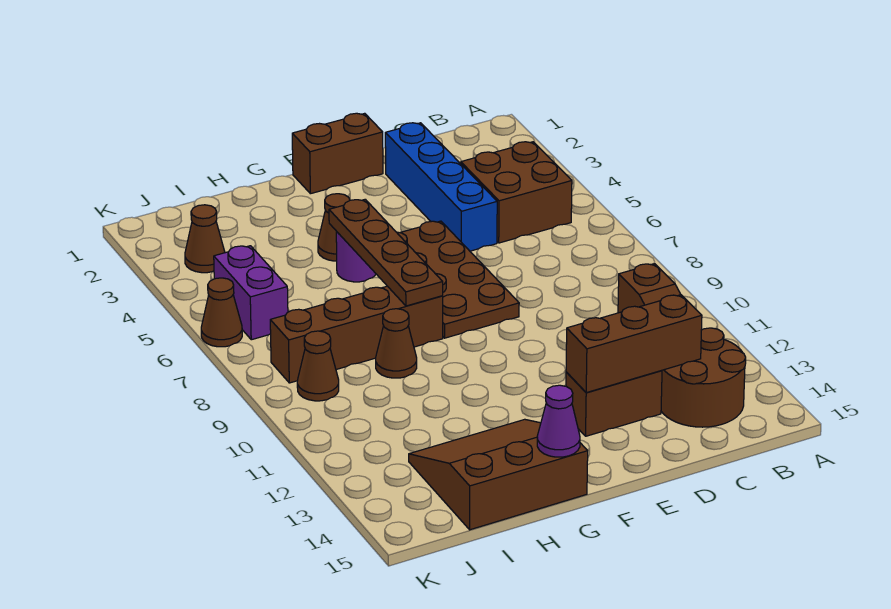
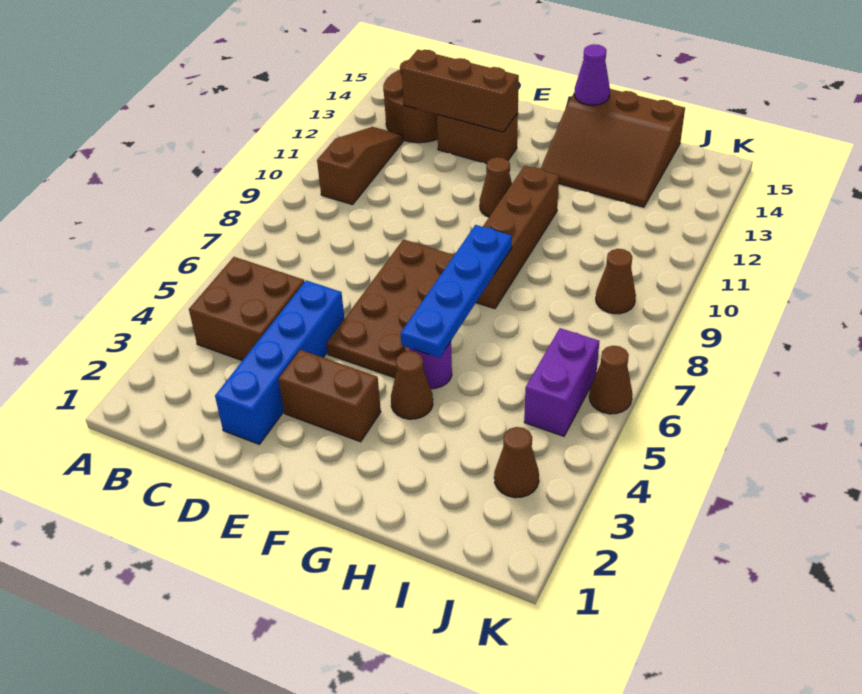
brown 1x2 brick [292,113,383,194] -> brown 1x2 brick moved to [278,350,381,442]
brown 1x4 plate [329,199,443,306] -> blue 1x4 plate [401,225,512,358]
brown 1x4 brick [270,286,443,383] -> brown 1x4 brick turned to [476,166,559,309]
brown 1x1 cone [376,309,417,378] -> brown 1x1 cone moved to [480,157,512,217]

